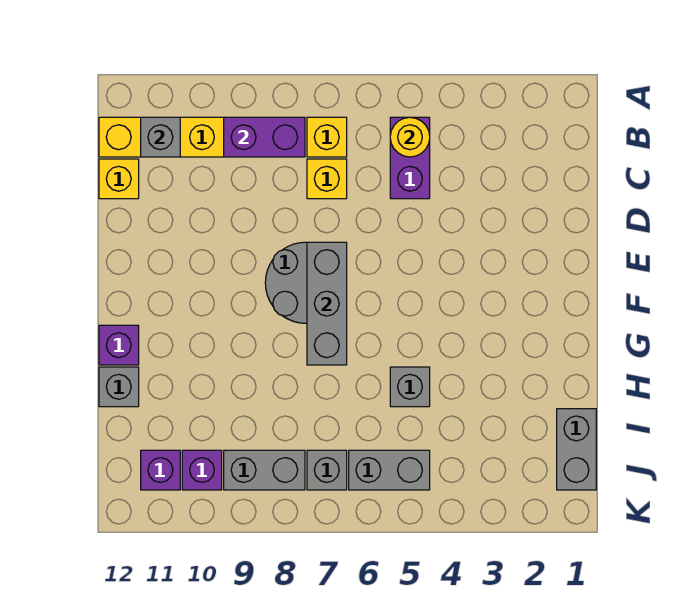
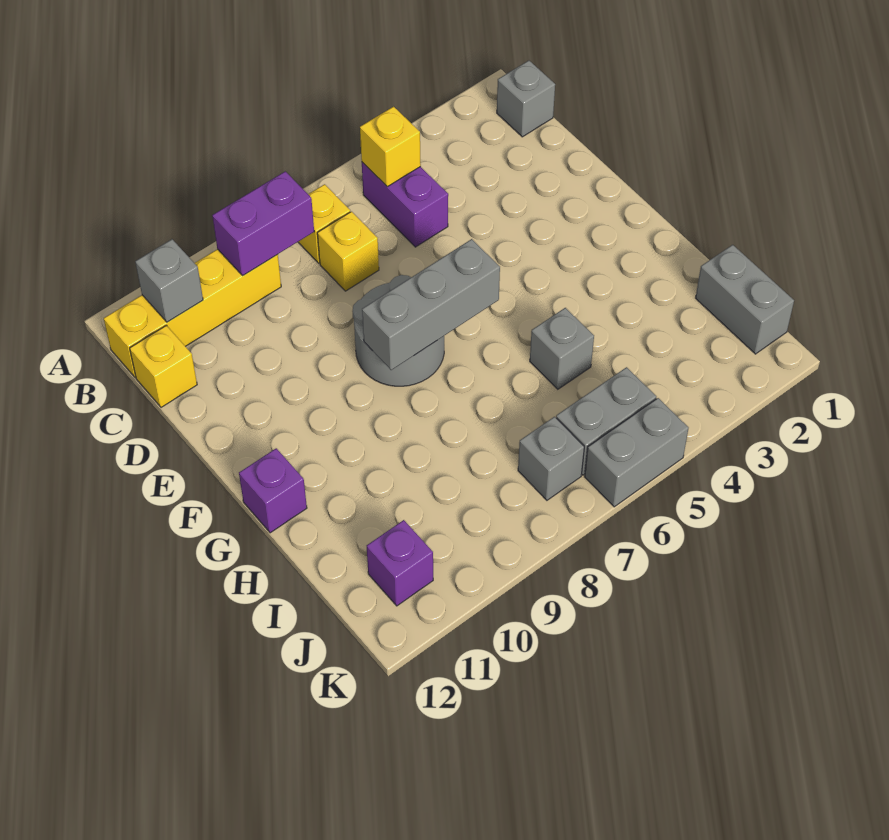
yellow 1x1 round brick [390,117,430,157] -> yellow 1x1 brick [360,107,421,187]
grey 1x3 brick [307,242,347,365] -> grey 1x3 brick turned to [362,239,500,370]
grey 1x1 brick [99,367,139,407] -> grey 1x1 brick moved to [497,61,555,137]
grey 1x2 brick [224,450,305,490] -> grey 1x2 brick moved to [585,398,689,507]
purple 1x1 brick [182,450,222,490] -> none

